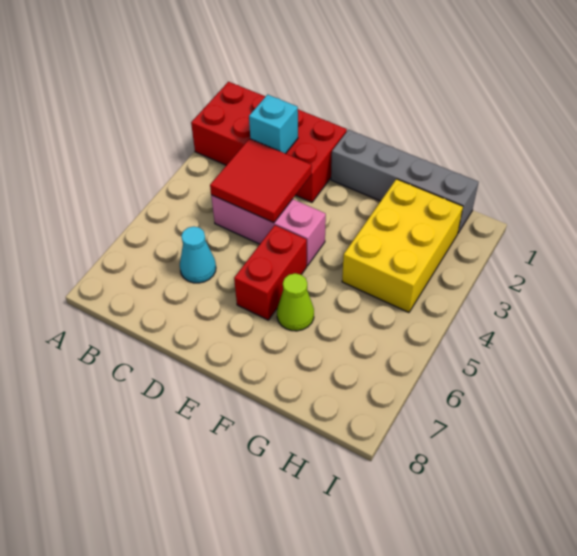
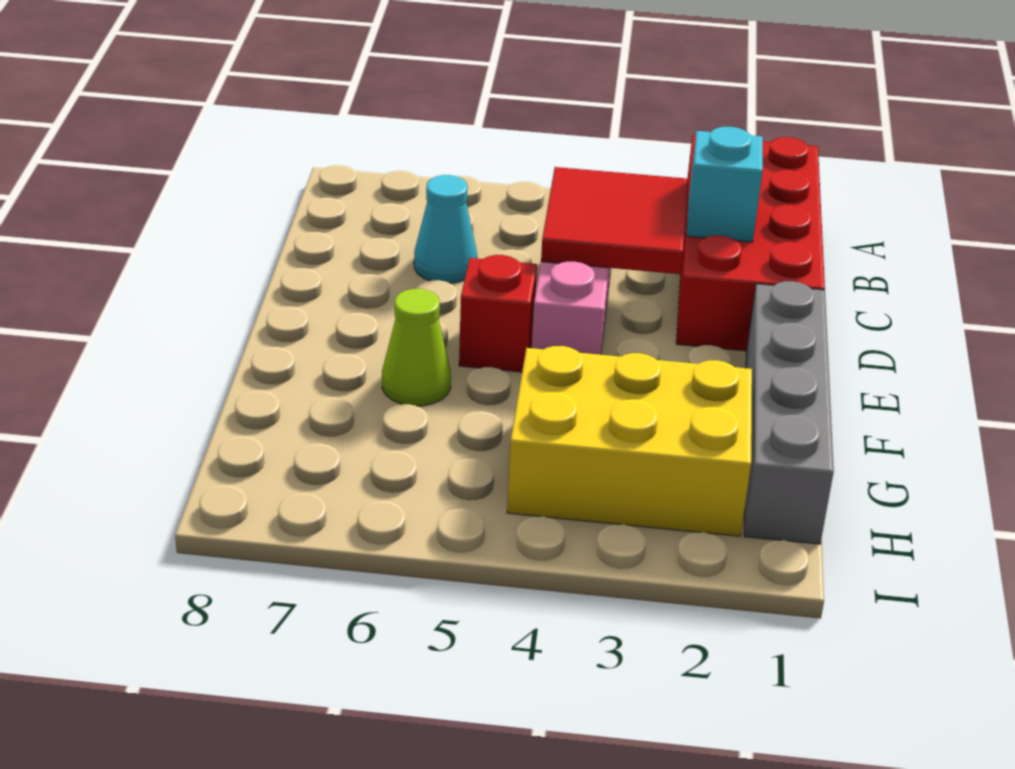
red 1x2 brick [234,225,307,320] -> red 1x1 brick [459,255,537,372]

